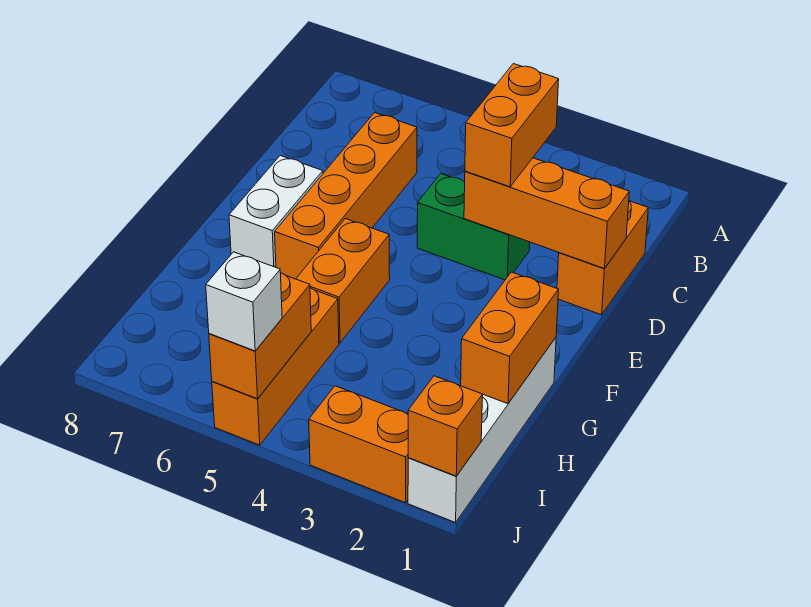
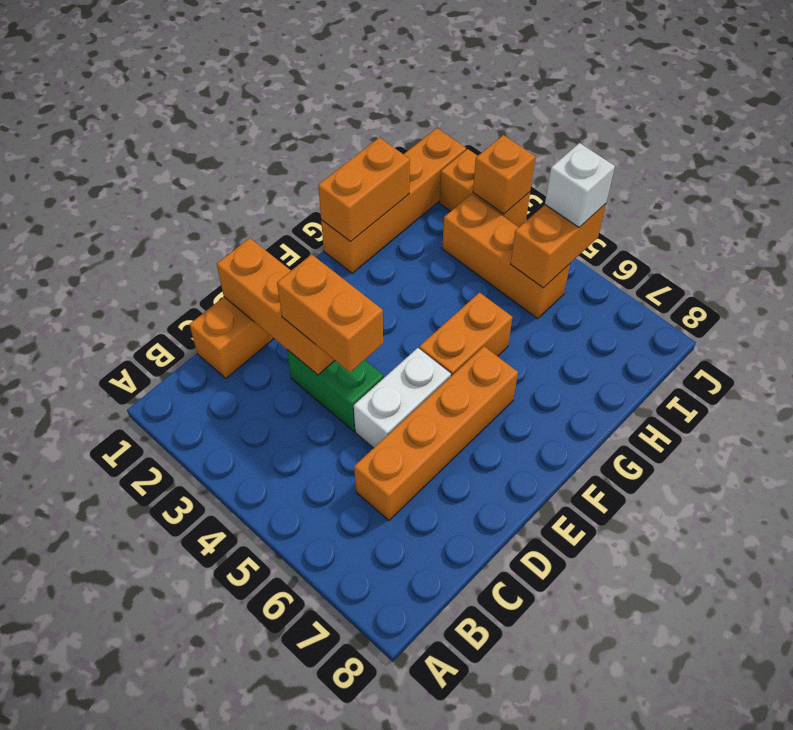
orange 1x2 brick [465,64,559,187] -> orange 1x2 brick turned to [277,254,383,372]
white 1x2 brick [229,156,323,267] -> white 1x2 brick moved to [354,348,451,448]
white 1x4 brick [408,338,556,522] -> orange 1x4 brick [321,128,466,273]
orange 1x3 brick [212,288,339,445] -> orange 1x3 brick turned to [442,194,570,319]
orange 1x1 brick [408,376,483,476] -> orange 1x1 brick moved to [473,135,535,214]

